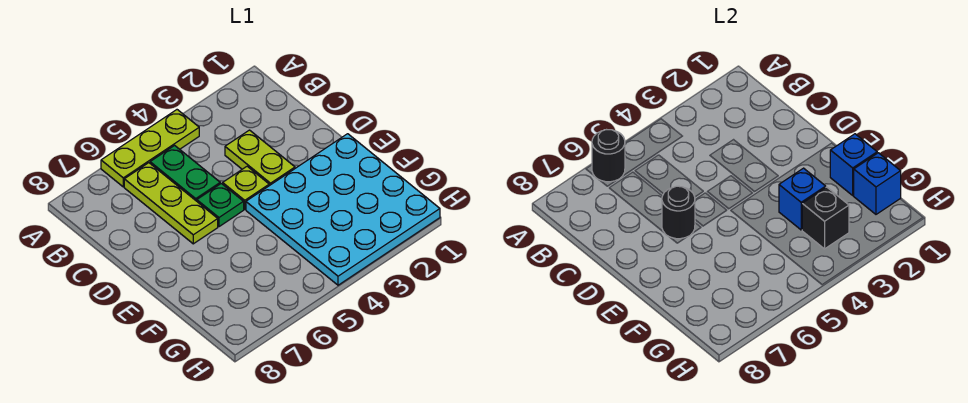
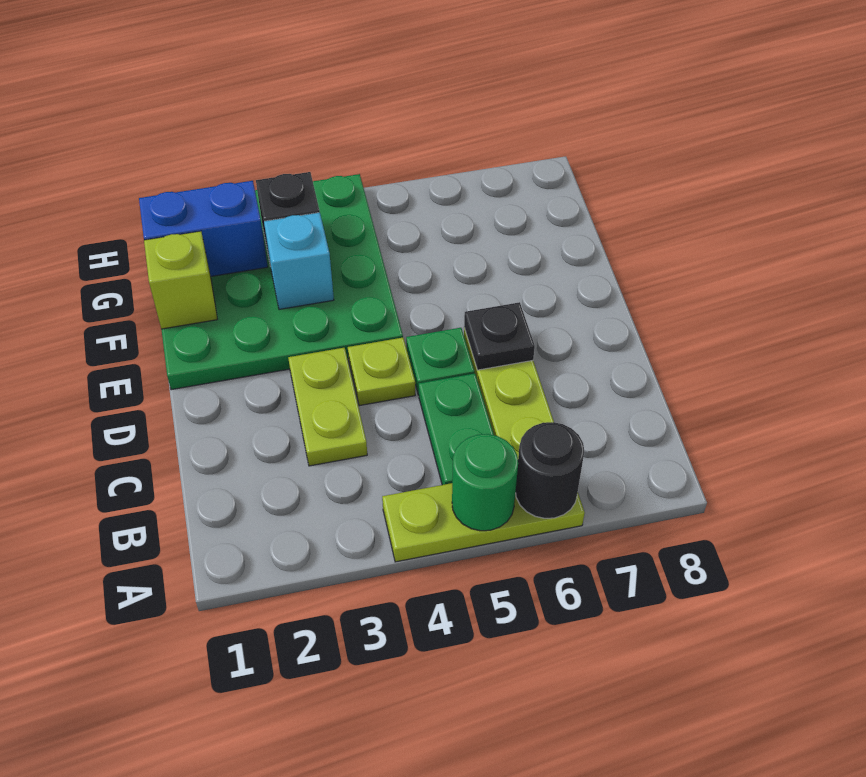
none -> green 1x1 round brick [452,434,518,531]
black 1x1 round brick [662,186,695,239] -> black 1x1 plate [464,302,535,370]
cyan 4x4 plate [246,134,440,285] -> green 4x4 plate [161,174,403,390]
blue 1x1 brick [830,134,877,195] -> lime 1x1 brick [144,231,217,329]
blue 1x1 brick [779,168,826,230] -> cyan 1x1 brick [264,213,334,309]
blue 1x1 brick [854,153,901,214] -> blue 1x2 brick [139,181,268,276]

